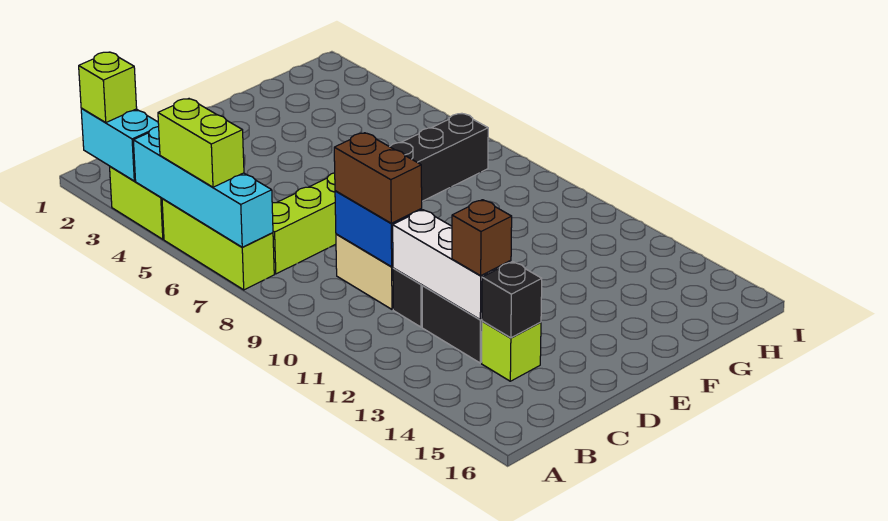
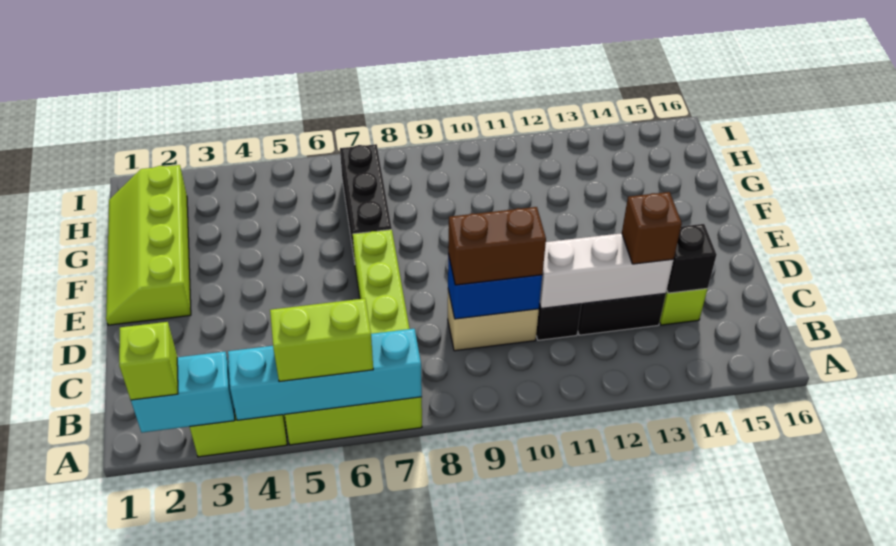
none -> lime 2x4 slope [106,165,191,325]

